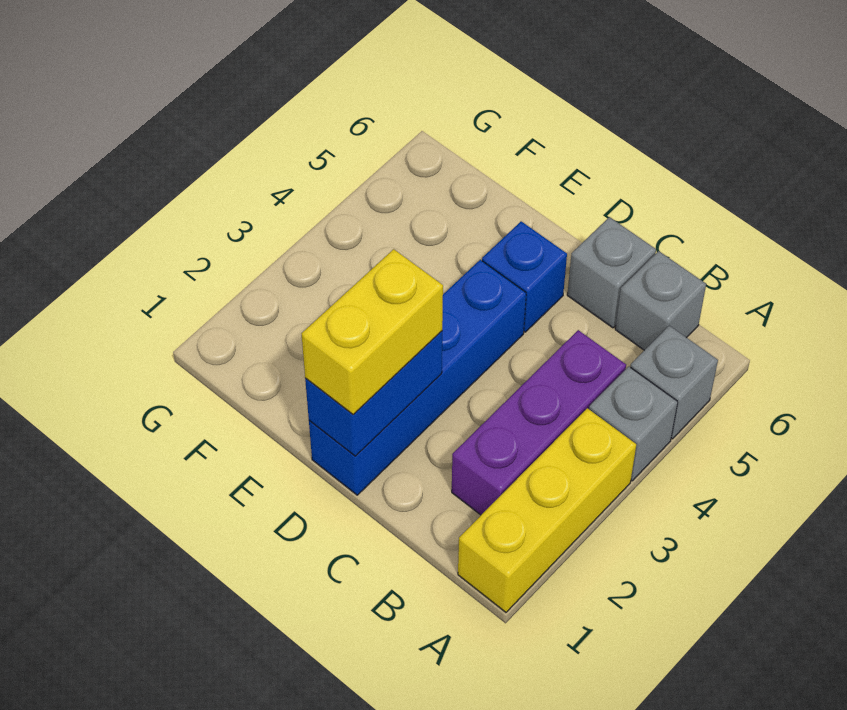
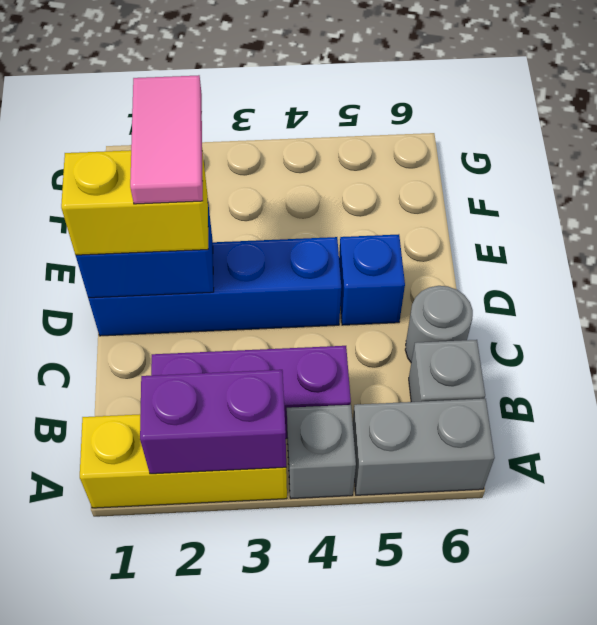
none -> purple 1x2 brick [140,370,286,474]
grey 1x1 brick [630,326,718,439] -> grey 1x2 brick [353,399,495,495]
grey 1x1 brick [567,217,656,328] -> grey 1x1 round brick [405,286,473,362]
none -> pink 1x2 tile [130,75,203,204]

